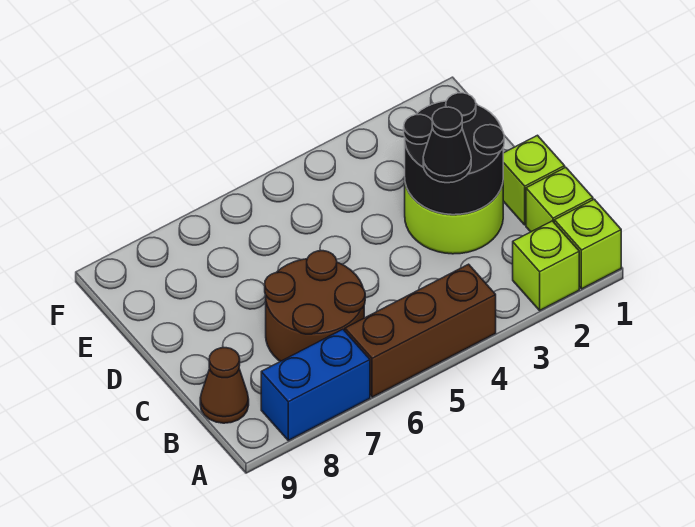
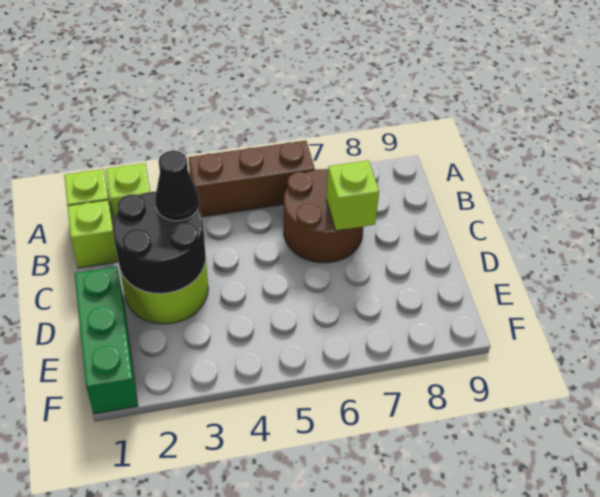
blue 1x2 brick [261,329,370,440] -> none
brown 1x1 cone [200,348,249,423] -> none
lime 1x1 brick [503,135,565,225] -> lime 1x1 brick moved to [326,160,379,231]
none -> green 1x3 brick [74,267,138,414]

